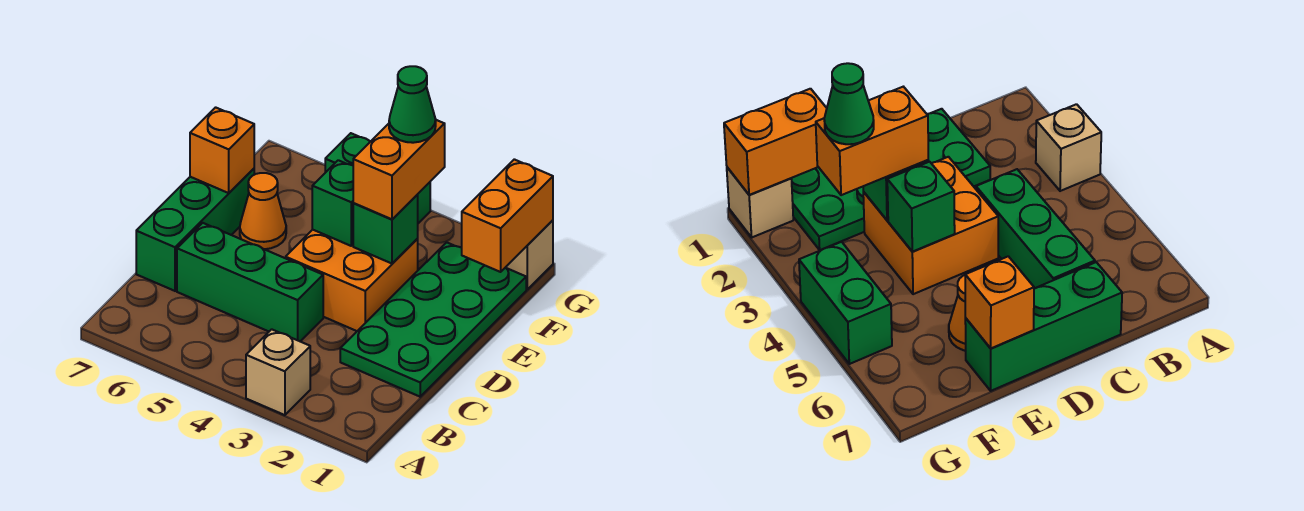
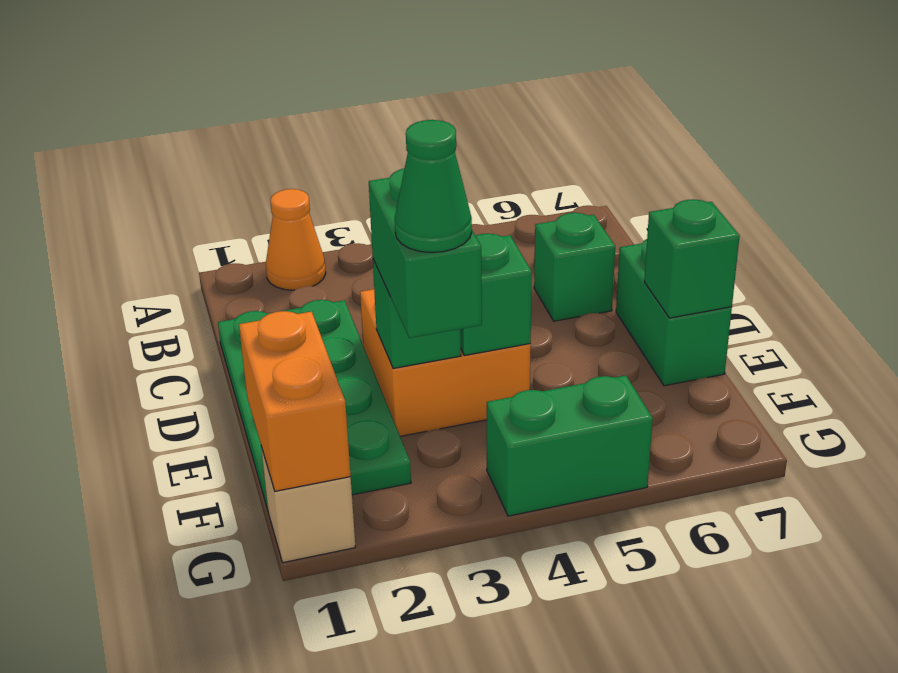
tan 1x1 brick [246,329,310,415] -> none
green 1x3 brick [177,223,323,341] -> green 1x1 brick [534,213,615,321]
green 1x3 brick [136,169,254,291] -> green 1x2 brick [616,239,732,386]
orange 1x2 brick [353,120,445,219] -> green 1x2 brick [369,169,482,338]
orange 1x1 cone [240,173,286,249] -> orange 1x1 cone moved to [266,189,326,290]
orange 1x1 brick [190,107,254,193] -> green 1x1 brick [644,199,740,318]

